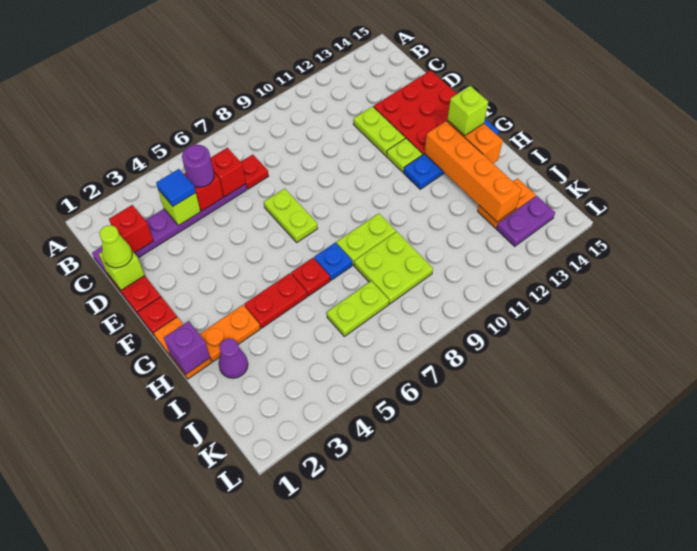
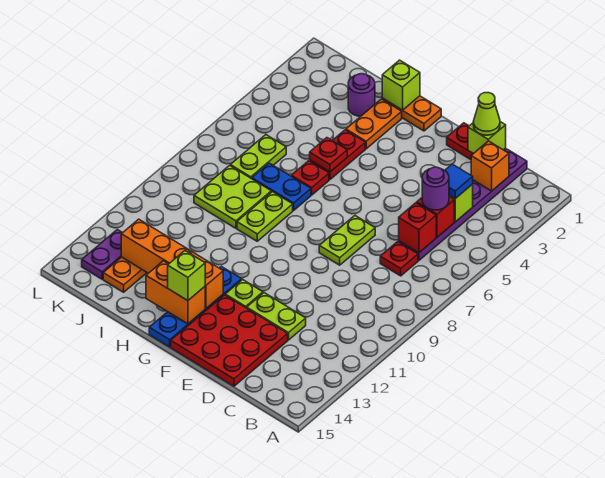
red 1x1 brick [109,205,153,253] -> orange 1x1 brick [471,141,509,191]
lime 1x2 plate [264,188,318,242] -> lime 1x2 plate turned to [319,216,375,265]
red 1x1 plate [138,297,177,336] -> red 1x1 plate moved to [310,138,347,172]
purple 1x1 brick [164,321,210,374] -> lime 1x1 brick [382,60,420,110]
blue 1x1 plate [314,243,352,280] -> blue 1x2 plate [252,163,311,210]
purple 1x1 cone [219,338,248,378] -> purple 1x1 round brick [348,74,375,117]

